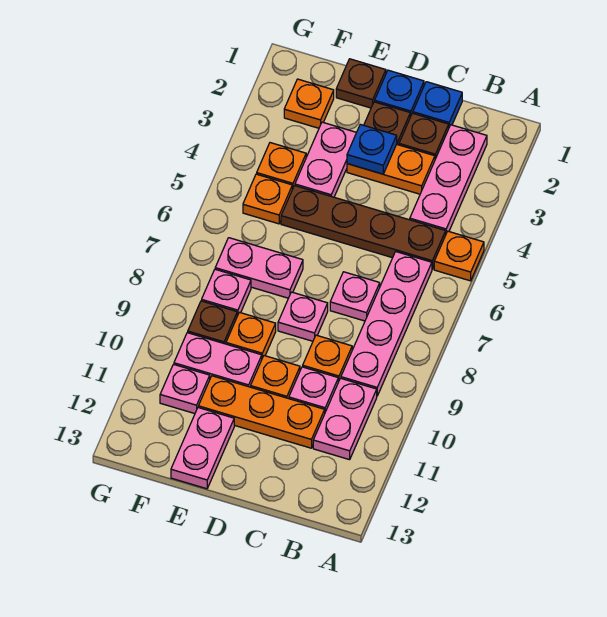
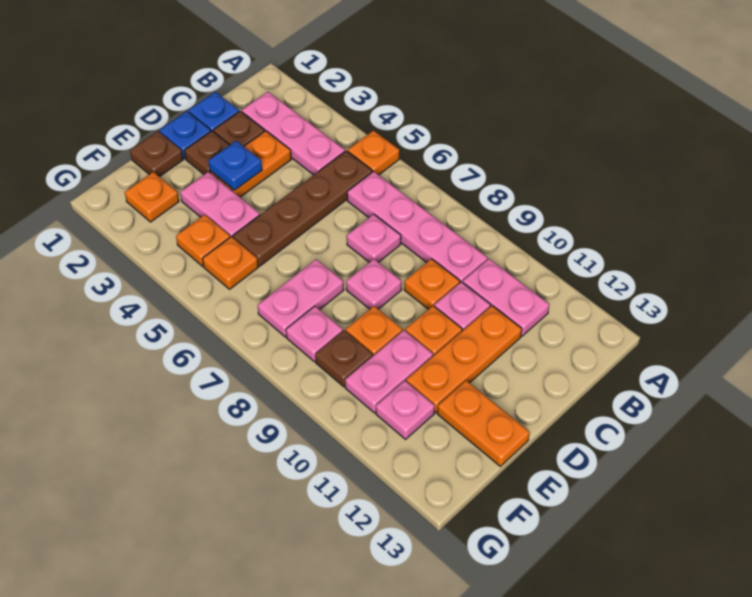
pink 1x2 plate [171,408,234,489] -> orange 1x2 plate [437,381,530,466]

